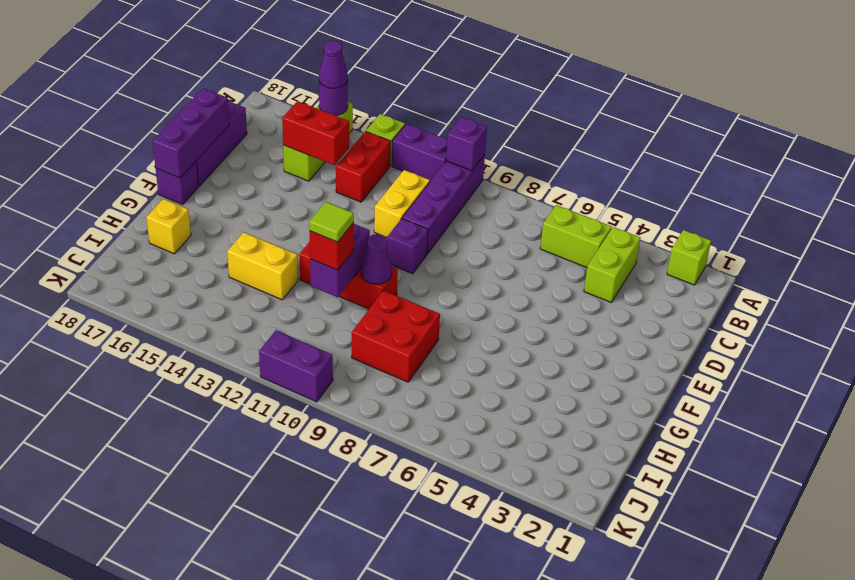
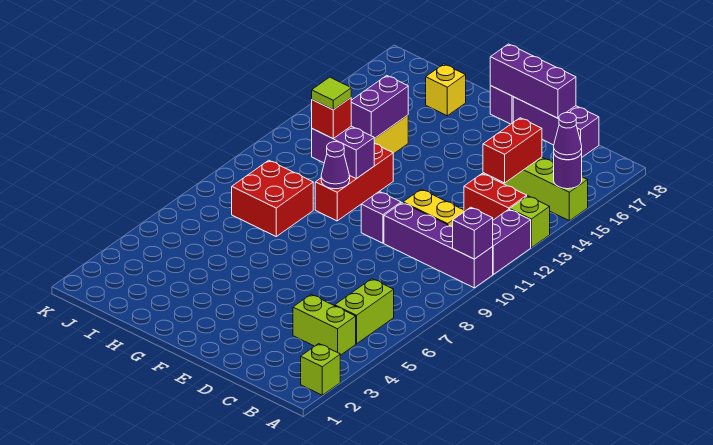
purple 1x2 brick [259,330,333,402] -> purple 1x2 brick moved to [351,75,408,139]

